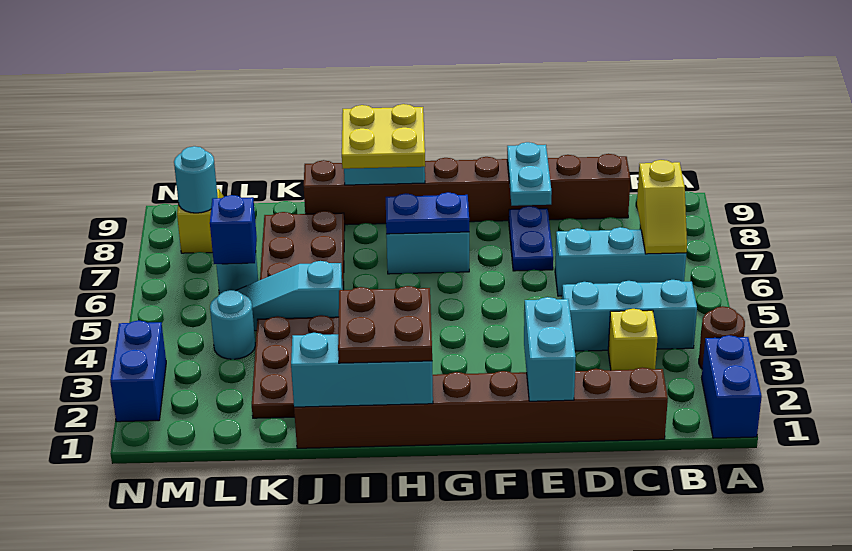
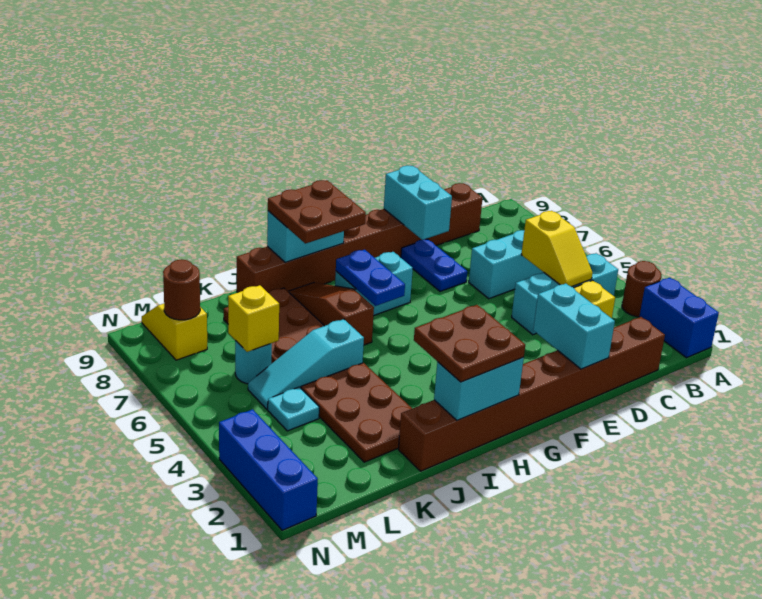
yellow 1x2 slope [637,160,687,254] -> yellow 1x2 slope moved to [521,211,592,287]
cyan 1x2 plate [507,142,552,206] -> cyan 1x2 brick [384,166,452,240]
blue 1x2 plate [386,192,469,234] -> blue 1x2 plate turned to [336,250,405,306]
cyan 1x3 brick [291,333,433,407] -> cyan 1x2 brick [434,357,524,420]
yellow 2x2 plate [342,104,425,169] -> brown 2x2 plate [268,180,366,243]
none -> brown 1x3 slope [288,283,374,345]
cyan 1x1 round brick [210,290,255,359] -> cyan 1x1 plate [268,387,319,431]
blue 1x1 brick [210,195,257,264] -> yellow 1x1 brick [228,285,279,352]
cyan 1x1 round brick [174,146,218,213] -> brown 1x1 round brick [163,259,200,320]
blue 1x2 brick [110,320,166,422] -> blue 1x3 brick [219,409,318,530]

